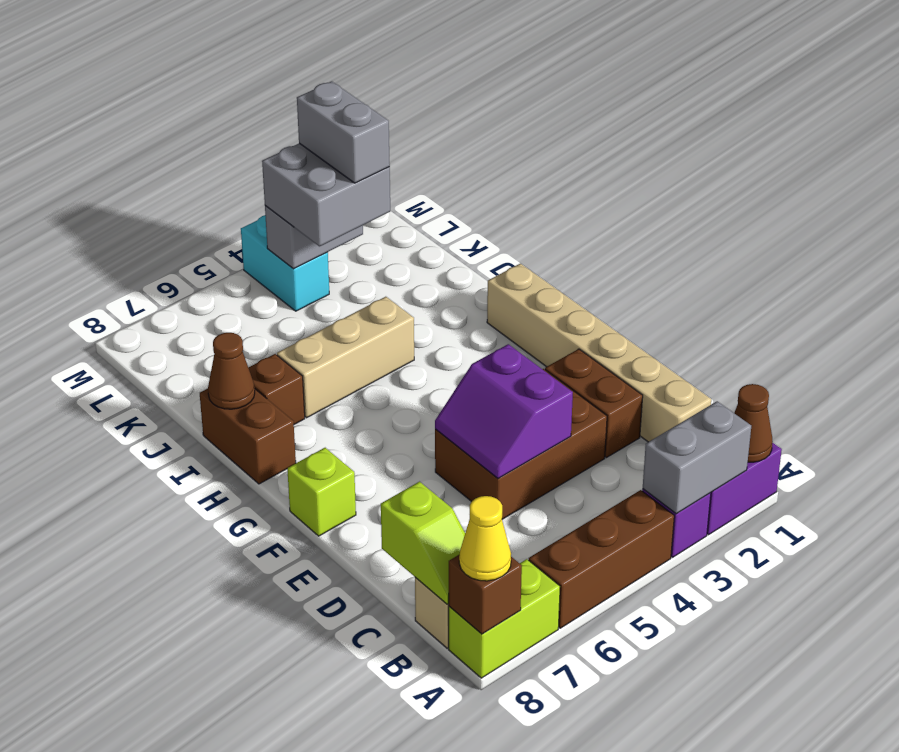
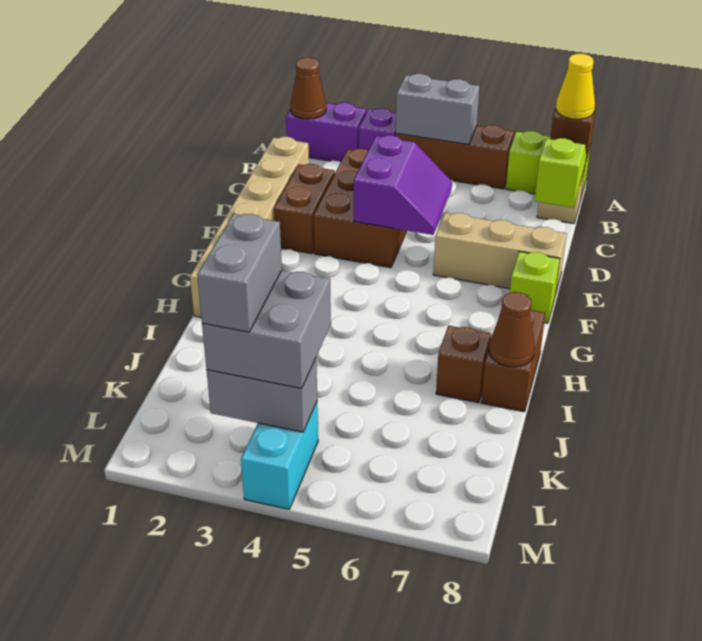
grey 1x2 brick [643,401,751,514] -> grey 1x2 brick moved to [396,74,480,144]
brown 2x3 brick [435,369,607,519] -> brown 2x3 brick turned to [313,149,407,268]
tan 1x3 brick [277,297,414,418] -> tan 1x3 brick moved to [433,213,567,295]

